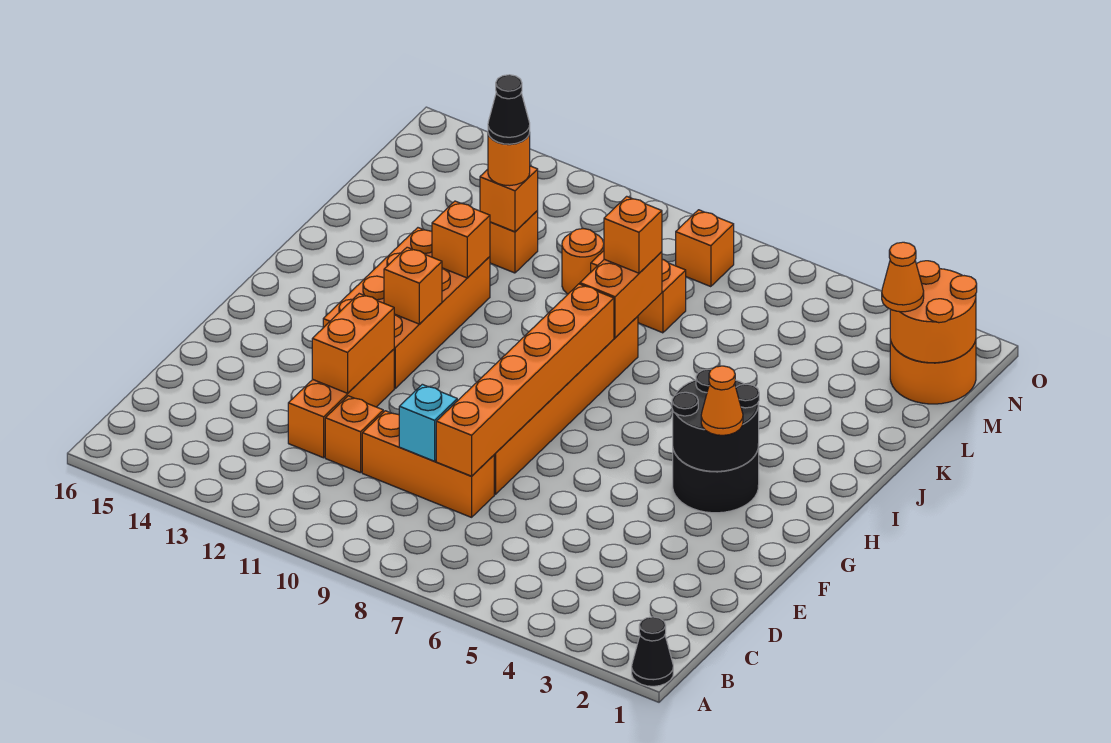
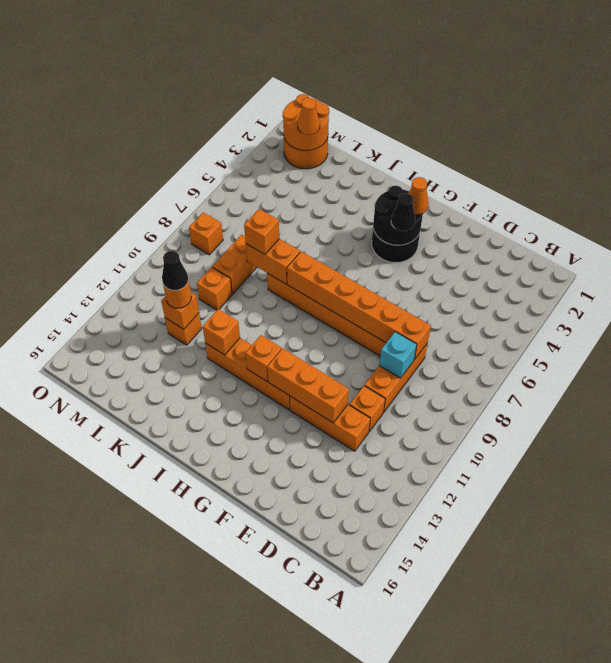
black 1x1 cone [632,617,673,686] -> black 1x1 cone moved to [391,193,415,231]
orange 1x2 brick [312,294,394,393] -> orange 1x3 brick [267,348,349,423]
orange 2x4 brick [323,228,490,388] -> orange 1x4 brick [205,338,290,410]
orange 1x1 round brick [562,229,604,294] -> orange 1x1 brick [197,267,232,310]

